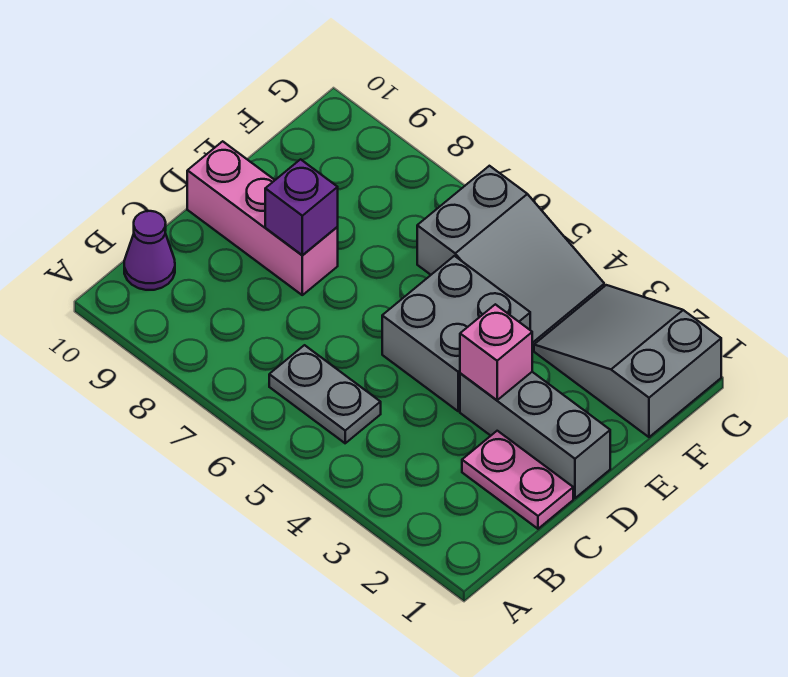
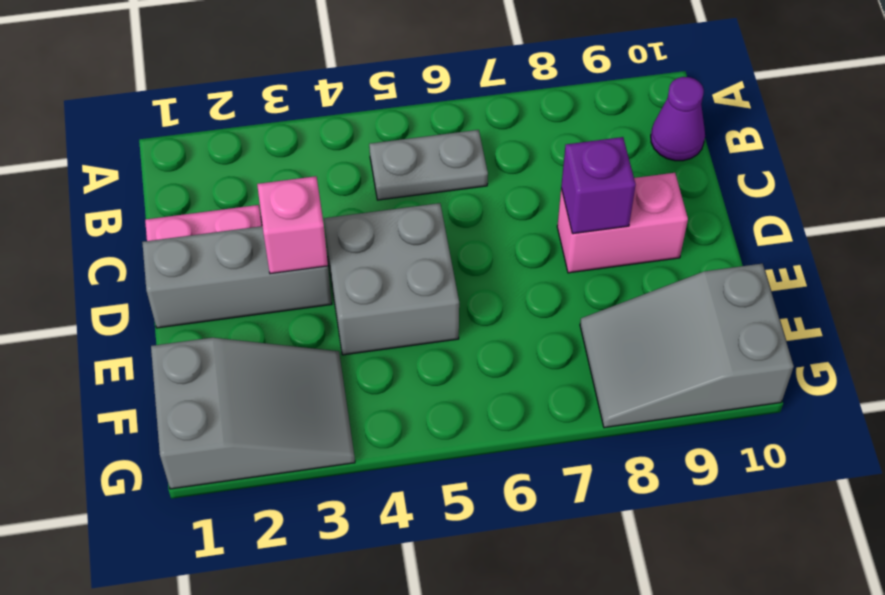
pink 1x3 brick [187,141,338,295] -> pink 1x2 brick [557,173,688,273]
grey 2x3 slope [417,166,604,350] -> grey 2x3 slope moved to [580,264,794,428]

